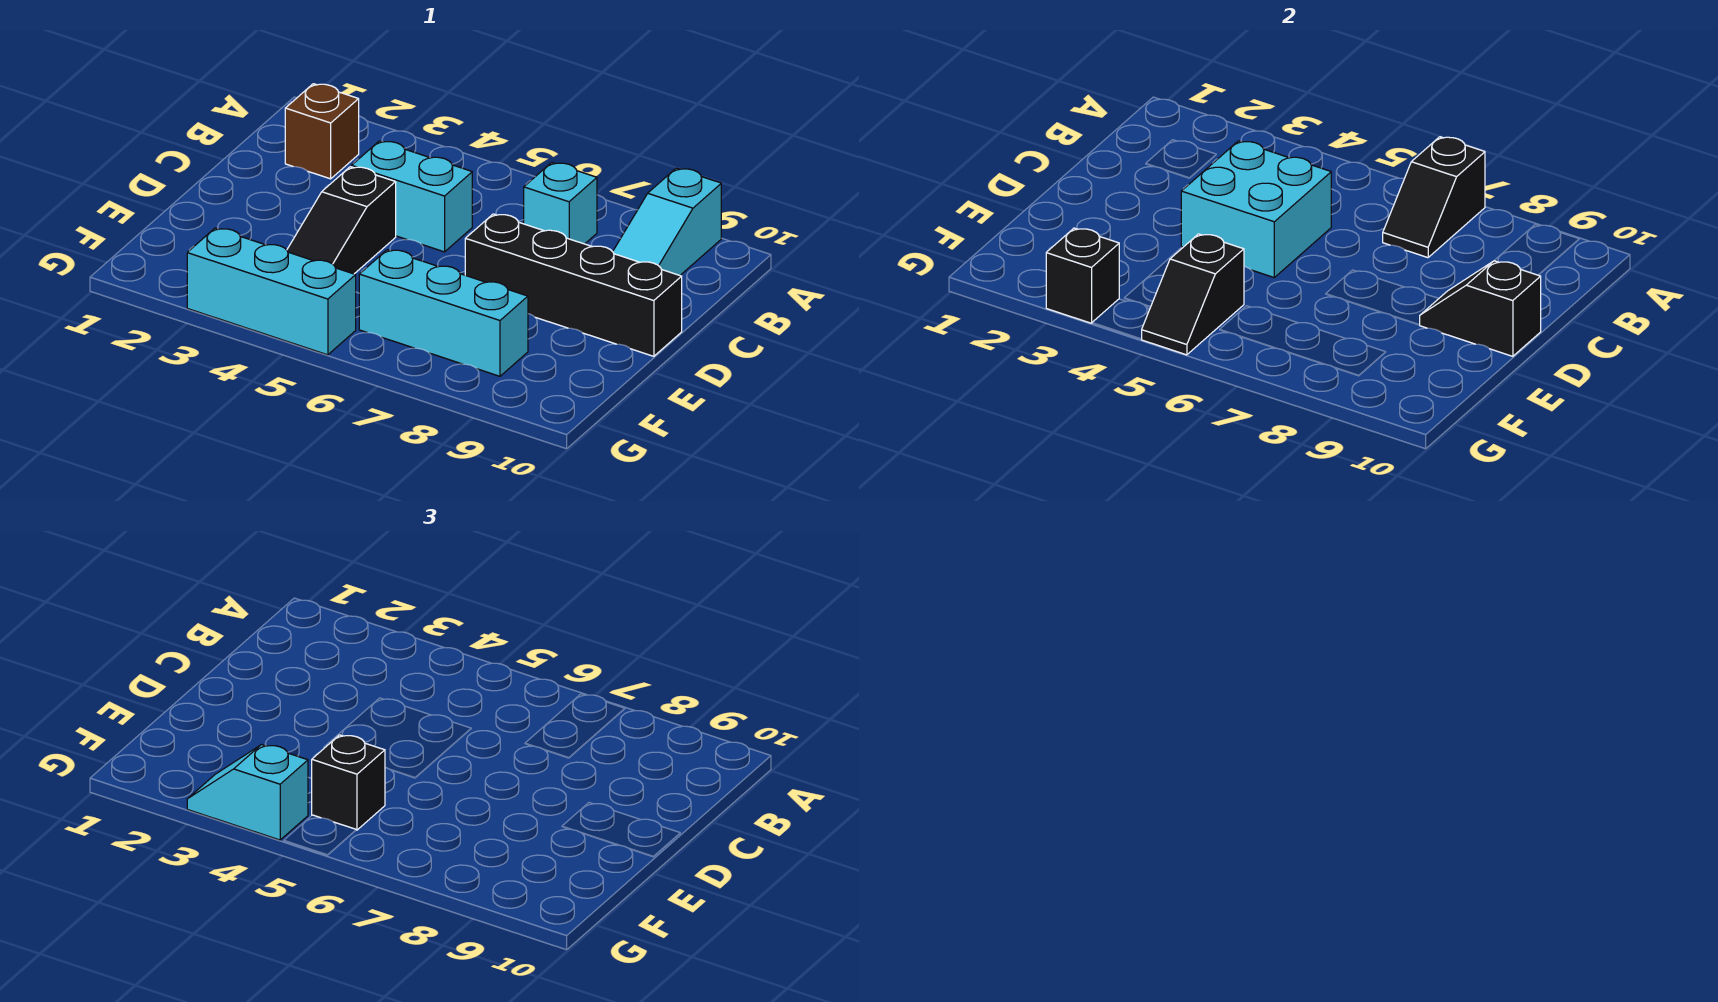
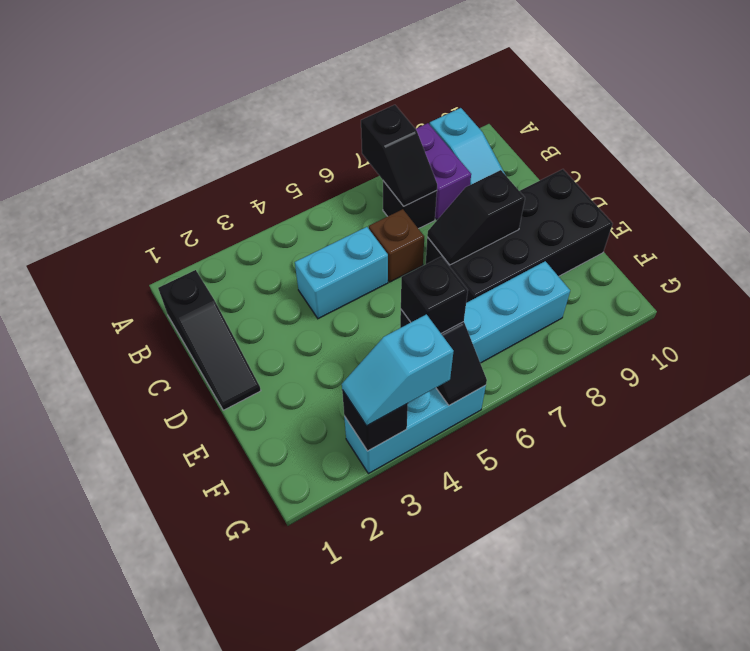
none -> purple 1x2 brick [416,123,471,219]
brown 1x1 brick [285,84,359,179] -> brown 1x1 brick moved to [369,209,424,282]
cyan 1x1 brick [524,162,597,244] -> black 1x1 brick [383,181,437,229]
cyan 2x2 brick [1181,141,1331,277] -> none
black 1x3 slope [287,167,396,274] -> black 1x3 slope moved to [158,270,261,410]
black 1x4 brick [465,214,682,356] -> black 2x4 brick [426,169,613,303]
black 1x2 slope [1420,261,1541,356] -> black 1x2 slope moved to [427,170,525,265]

